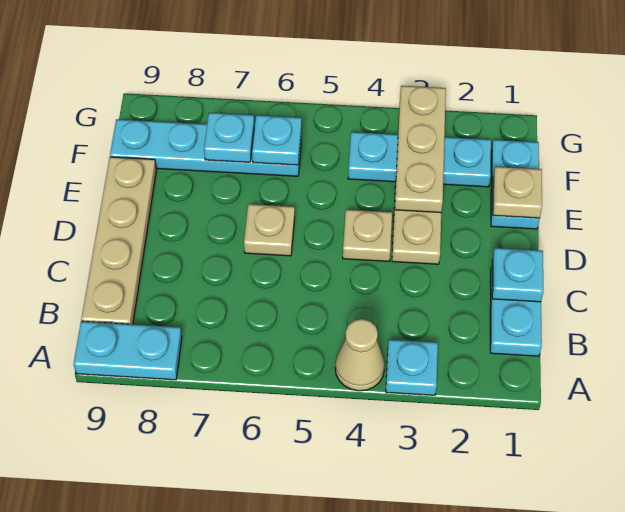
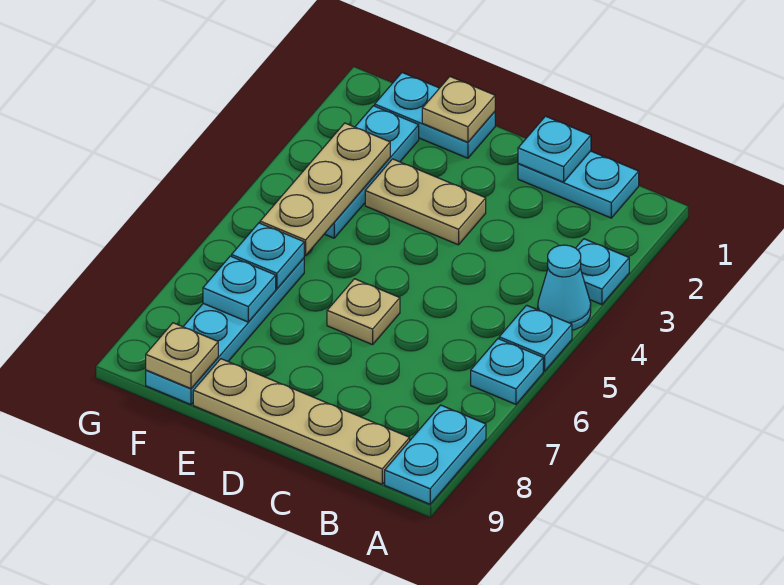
tan 1x1 cone [335,319,385,391] -> cyan 1x1 cone [538,245,591,330]
none -> cyan 1x1 plate [499,305,572,371]
none -> cyan 1x1 plate [471,339,543,404]
tan 1x1 plate [343,210,392,261] -> tan 1x1 plate moved to [146,323,218,389]
tan 1x3 plate [395,86,446,213] -> tan 1x3 plate turned to [260,123,390,255]

